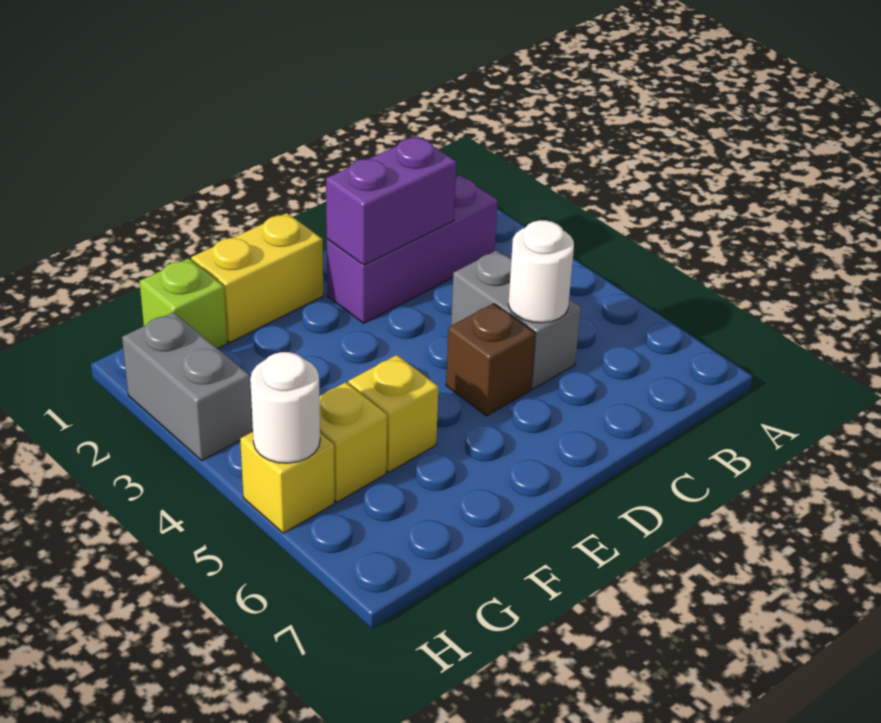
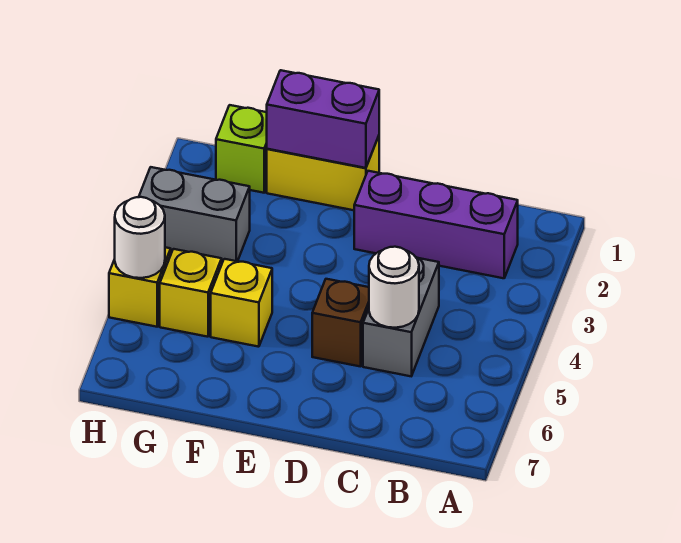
purple 1x2 brick [326,137,456,265] -> purple 1x2 brick moved to [267,70,379,168]
grey 1x2 brick [122,312,252,460] -> grey 1x2 brick turned to [139,167,250,262]

